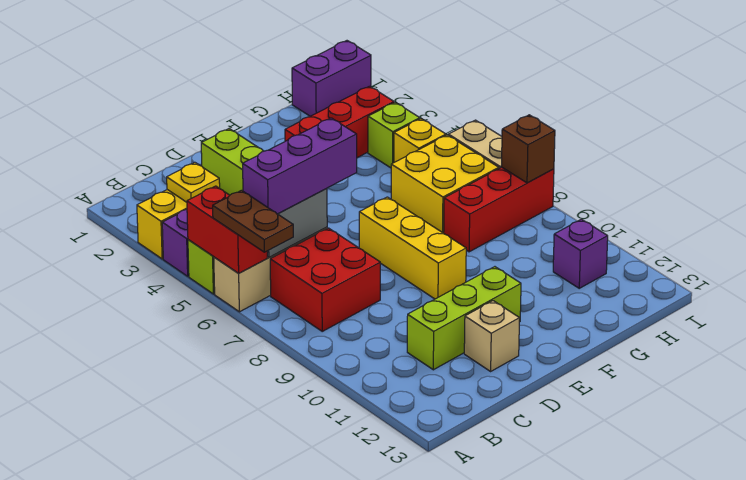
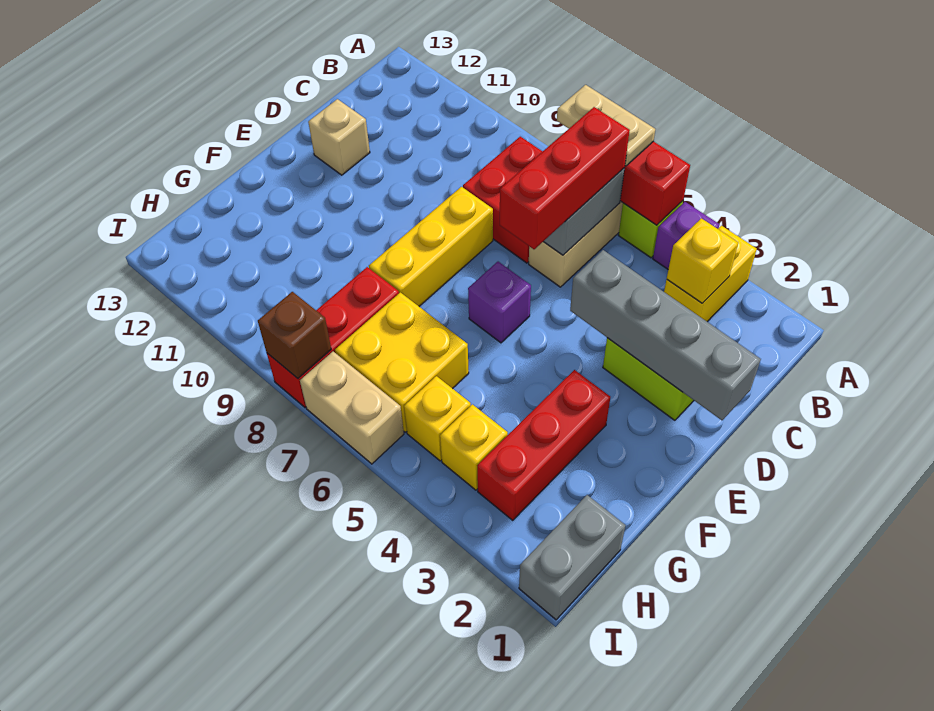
brown 1x2 plate [213,190,293,252] -> tan 1x2 plate [557,85,655,166]
yellow 1x1 plate [167,163,220,202] -> yellow 1x1 brick [667,218,738,303]
purple 1x3 brick [243,118,357,214] -> red 1x3 brick [500,107,630,249]
lime 1x3 brick [407,267,521,370] -> none
none -> grey 1x4 brick [570,250,761,420]
yellow 1x3 brick [359,197,466,299] -> yellow 1x3 brick turned to [369,187,493,306]
purple 1x2 brick [292,41,371,116] -> grey 1x2 brick [519,495,625,620]
lime 1x1 brick [368,102,420,168] -> yellow 1x1 brick [440,404,508,490]
purple 1x1 brick [553,219,608,288] -> purple 1x1 brick moved to [468,262,531,343]

